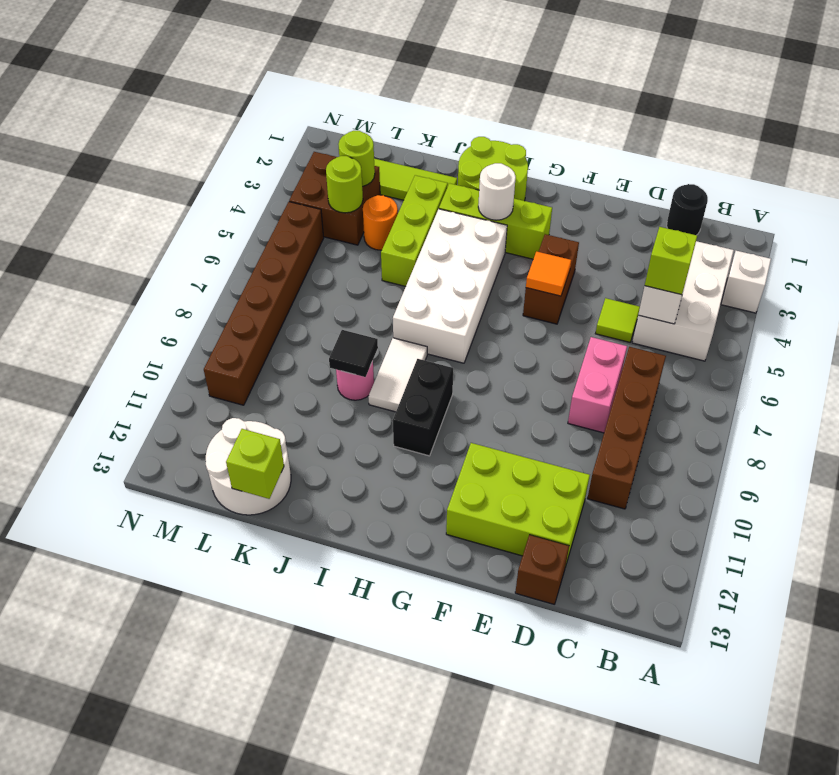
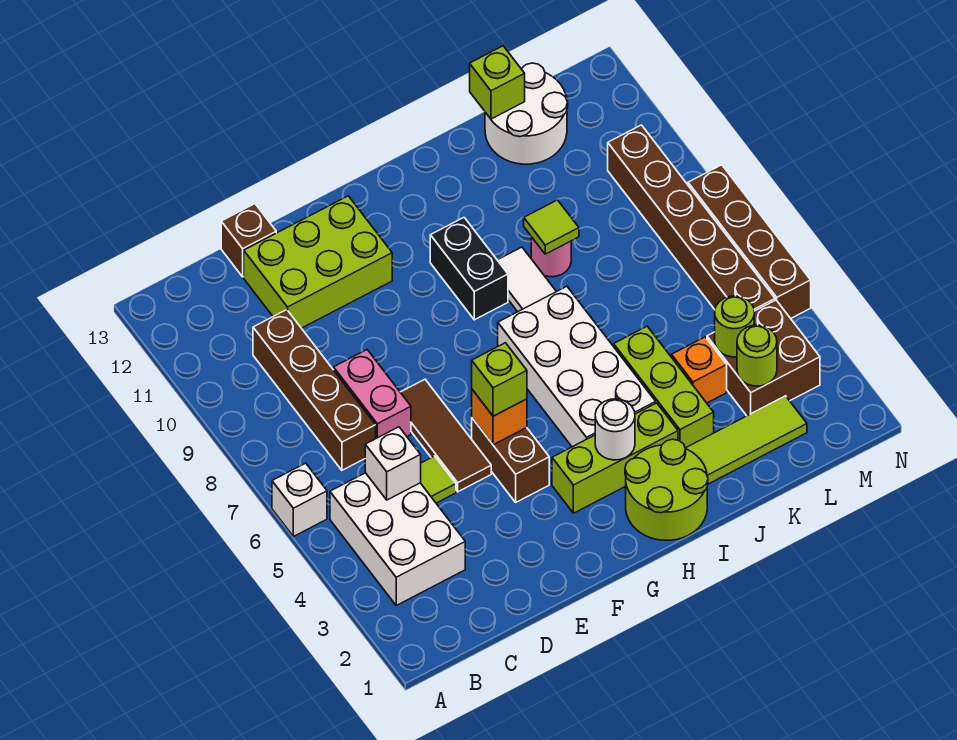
white 1x1 brick [721,251,771,313] -> white 1x1 brick moved to [272,463,327,537]
black 1x1 round brick [667,184,708,235] -> none
lime 1x1 brick [645,227,697,295] -> lime 1x1 brick moved to [472,343,527,416]
none -> brown 1x3 tile [400,379,491,492]
orange 1x1 tile [526,252,571,296] -> orange 1x1 brick [472,390,527,445]
black 1x1 tile [329,330,378,377] -> lime 1x1 tile [524,200,579,254]
orange 1x1 round brick [363,195,398,250] -> orange 1x1 brick [672,337,727,403]
none -> brown 1x4 brick [688,165,811,318]

